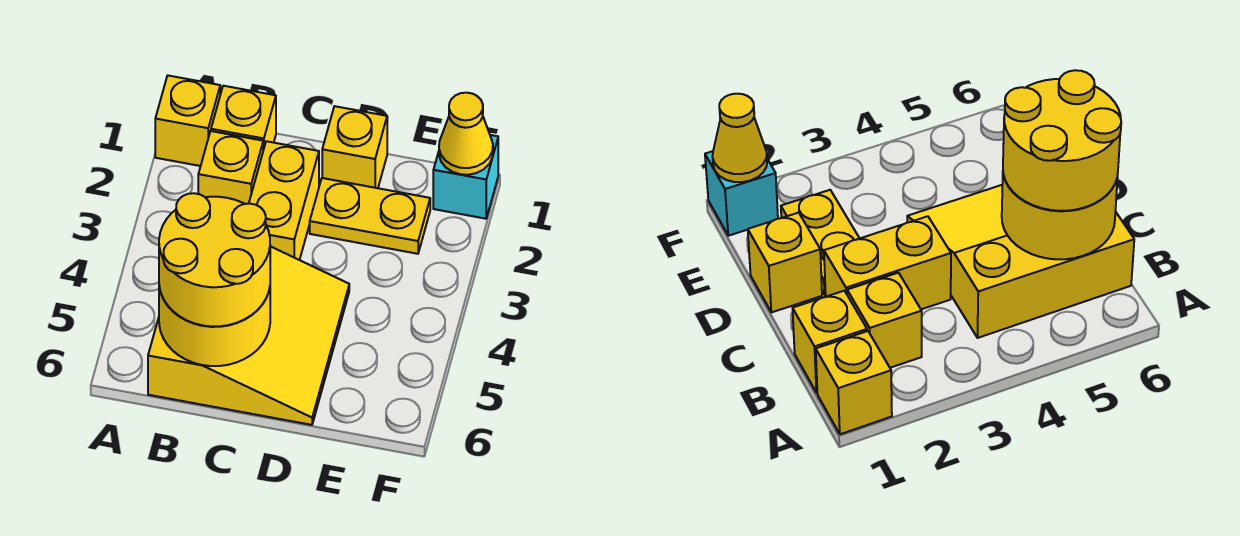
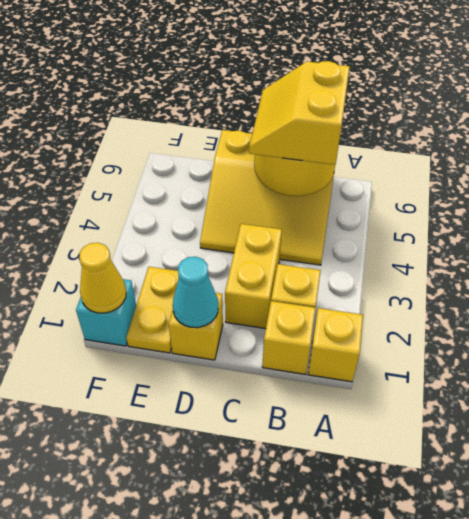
yellow 3x3 slope [148,246,349,425] -> yellow 3x3 slope turned to [200,130,334,265]
yellow 2x2 round brick [159,193,270,326] -> yellow 2x2 slope [249,61,350,165]
none -> cyan 1x1 cone [173,257,218,328]
yellow 1x2 plate [310,178,430,254] -> yellow 1x2 plate turned to [126,267,179,353]

